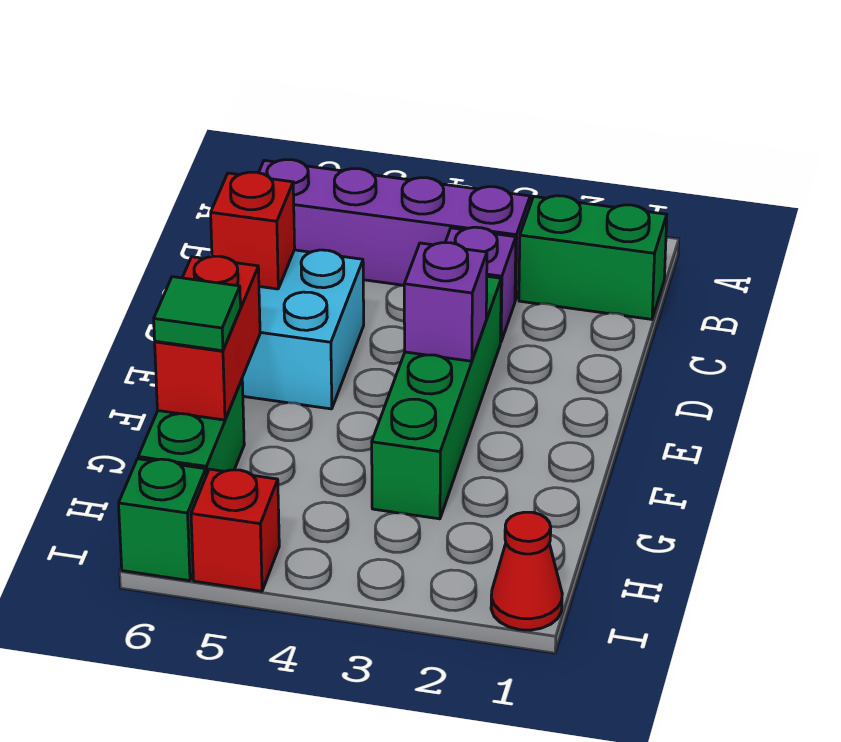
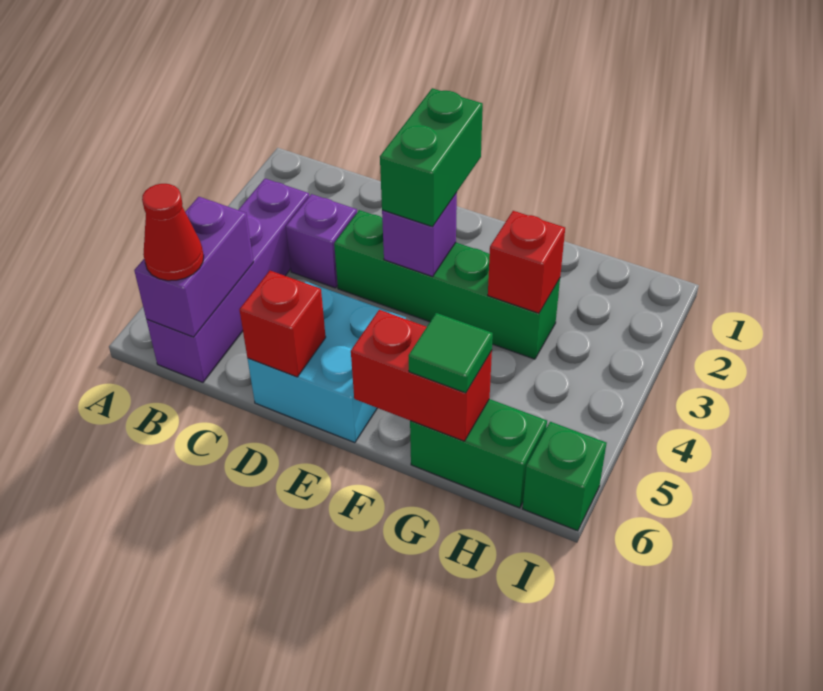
green 1x2 brick [519,196,667,319] -> green 1x2 brick moved to [380,88,483,227]
none -> purple 1x2 brick [134,197,253,337]
red 1x1 cone [491,512,562,630] -> red 1x1 cone moved to [142,184,204,281]
red 1x1 brick [191,469,279,591] -> red 1x1 brick moved to [488,211,565,313]

